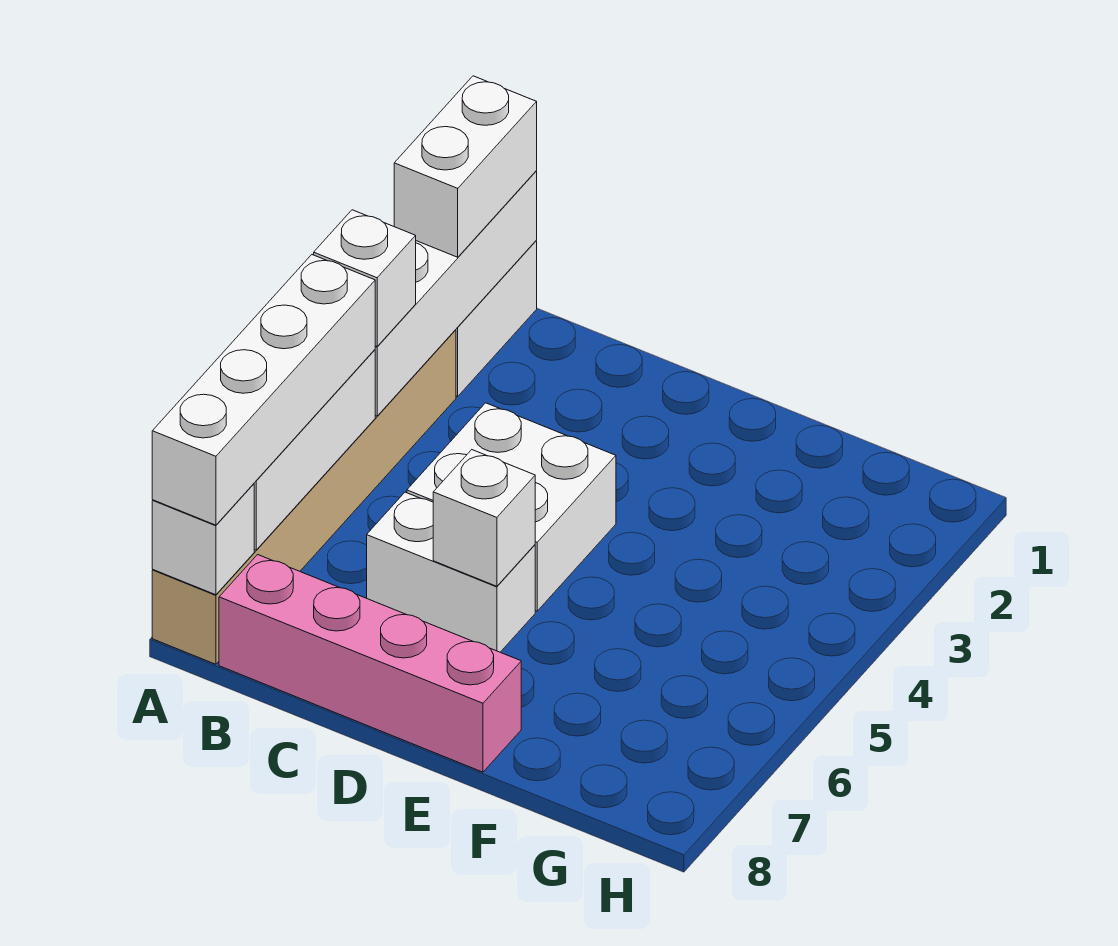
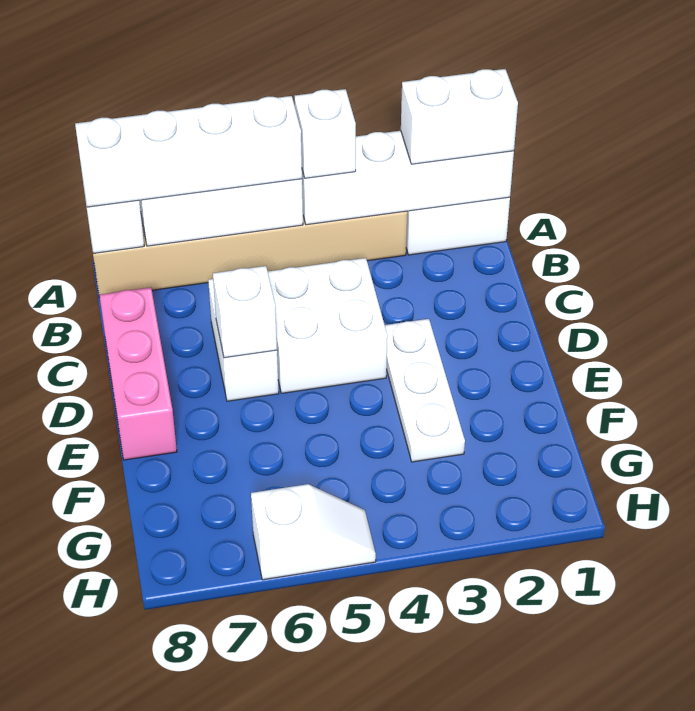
pink 1x4 brick [219,555,521,772] -> pink 1x3 brick [100,288,177,460]
none -> white 1x3 plate [385,319,465,462]
none -> white 1x2 slope [251,484,376,580]

